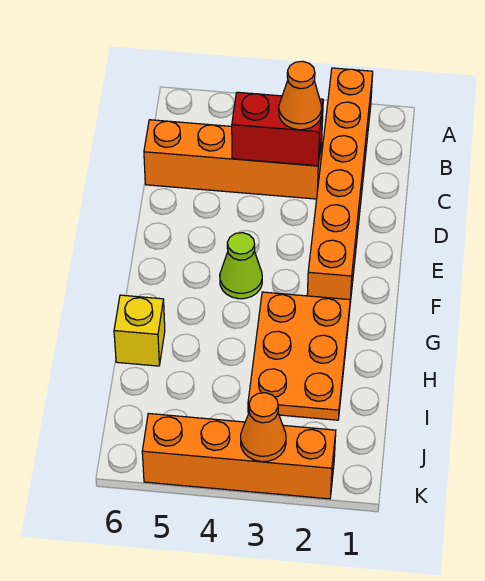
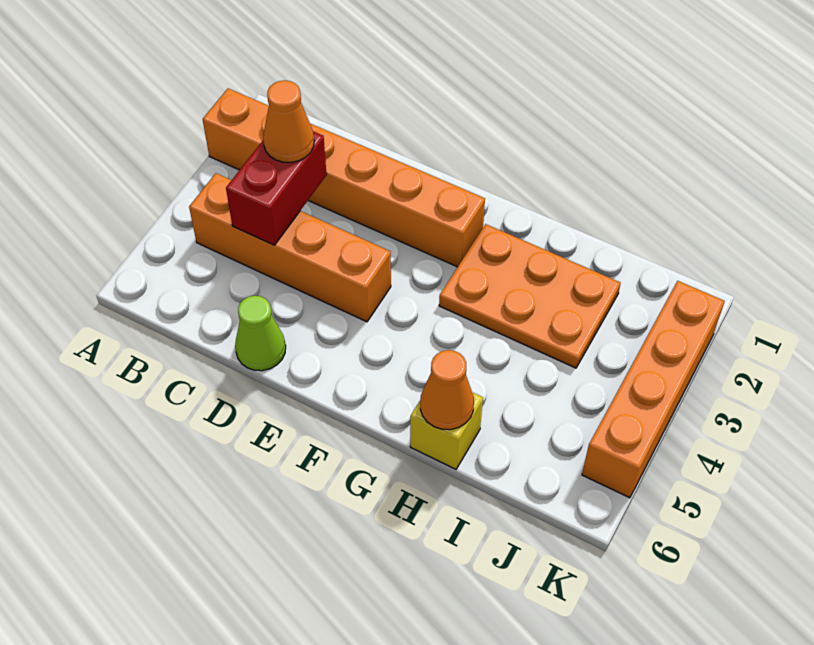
orange 1x4 brick [144,120,322,199] -> orange 1x4 brick turned to [189,173,391,322]
lime 1x1 cone [220,233,262,299] -> lime 1x1 cone moved to [235,296,286,371]
orange 1x1 cone [241,393,286,462] -> orange 1x1 cone moved to [420,350,474,430]

